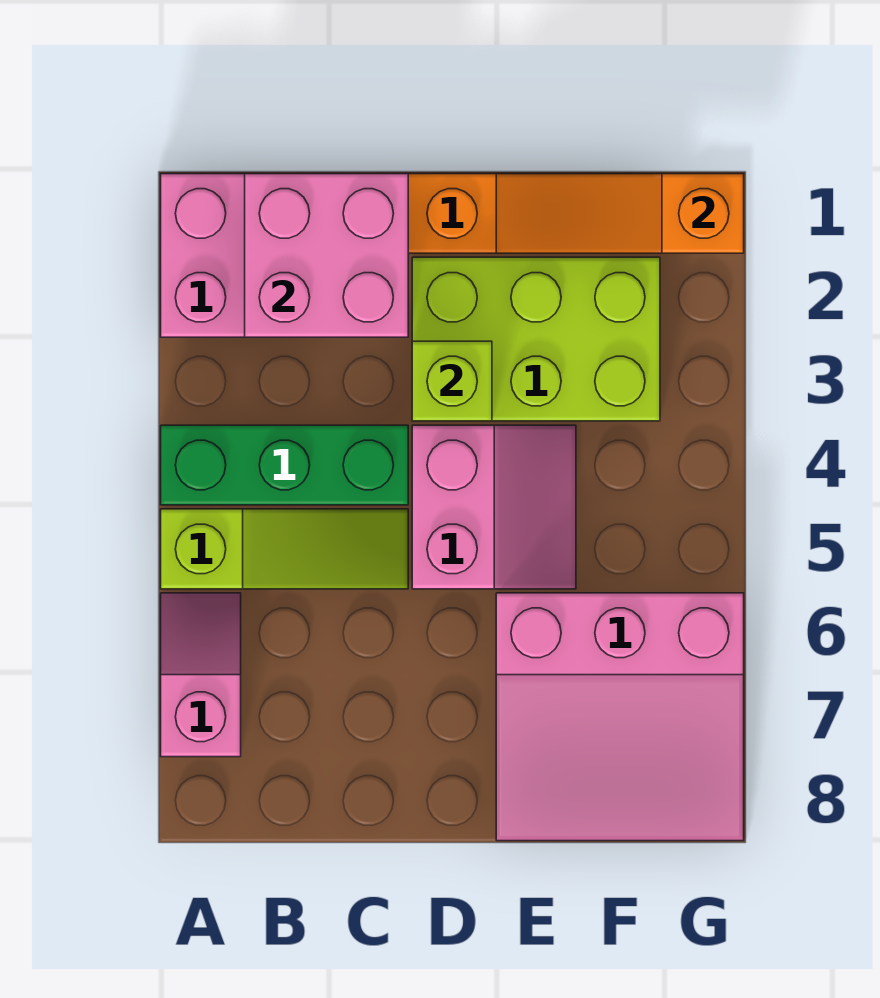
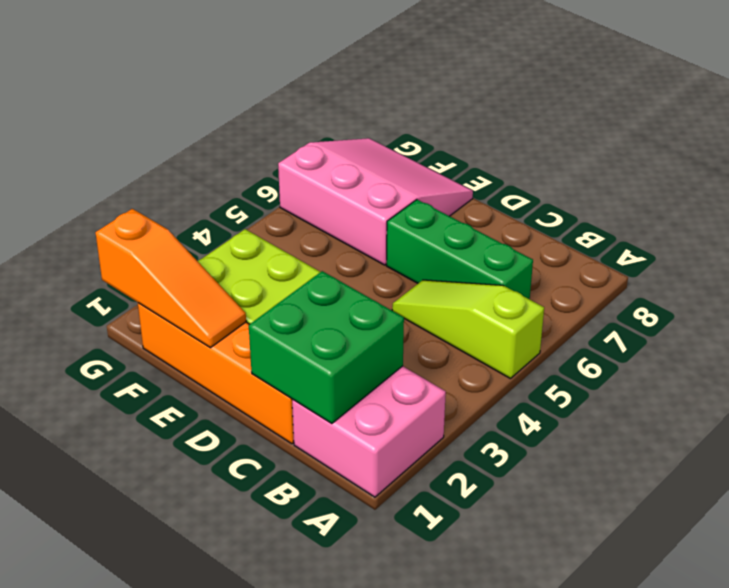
green 1x3 brick [161,425,408,505] -> green 1x3 brick moved to [386,200,533,299]
pink 1x2 slope [161,593,241,757] -> none
pink 2x2 brick [245,174,408,337] -> green 2x2 brick [249,271,404,424]
lime 1x1 brick [412,341,492,421] -> none
pink 2x2 slope [412,425,576,589] -> none

